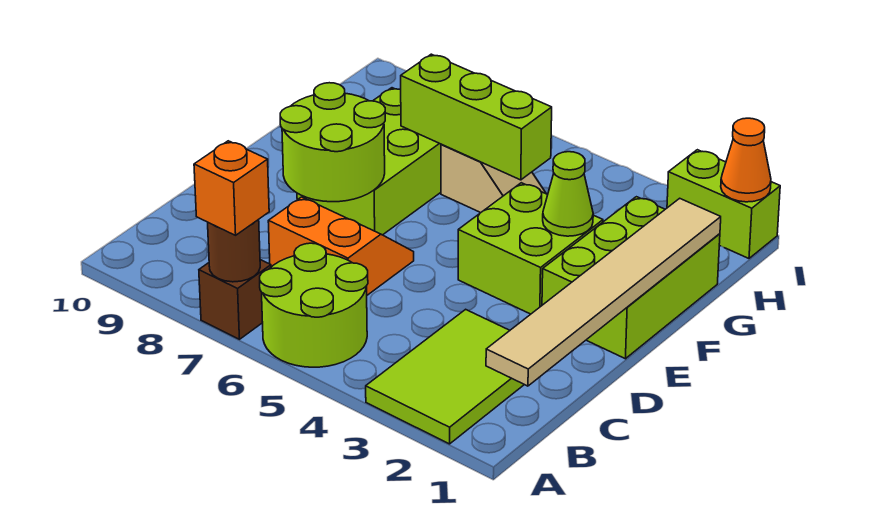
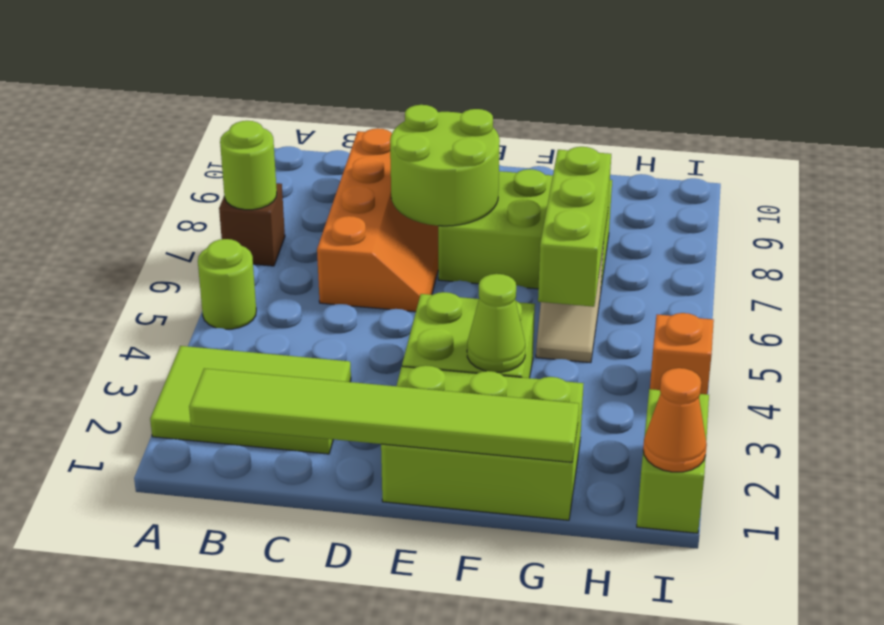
lime 2x2 round brick [260,243,368,367] -> lime 1x1 round brick [198,239,256,329]
brown 1x1 round brick [208,220,260,282] -> lime 1x1 round brick [220,121,277,210]
orange 1x1 brick [194,141,269,235] -> orange 1x1 brick moved to [650,313,714,394]
tan 1x6 tile [486,198,721,386] -> lime 1x6 tile [189,368,579,462]
orange 2x2 slope [268,197,414,295] -> orange 2x4 slope [317,128,438,312]

